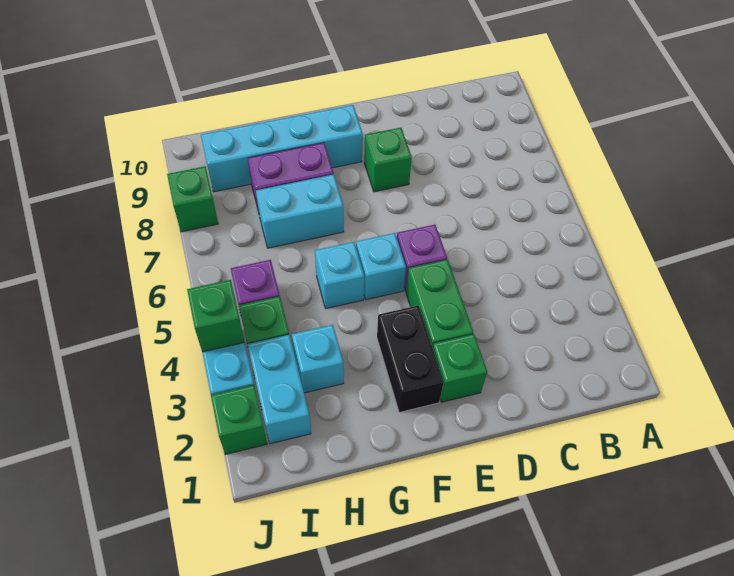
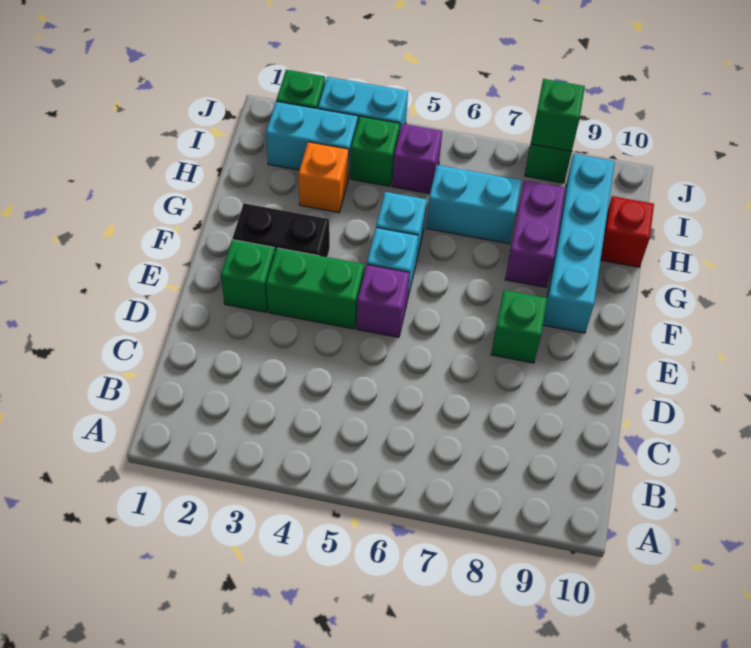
cyan 1x2 brick [256,174,344,248] -> cyan 1x2 brick turned to [426,165,522,244]
cyan 1x1 brick [292,325,344,393] -> orange 1x1 brick [298,142,349,213]
none -> red 1x1 brick [601,196,654,267]
green 1x1 brick [187,280,245,352] -> green 1x1 brick moved to [531,79,585,151]

